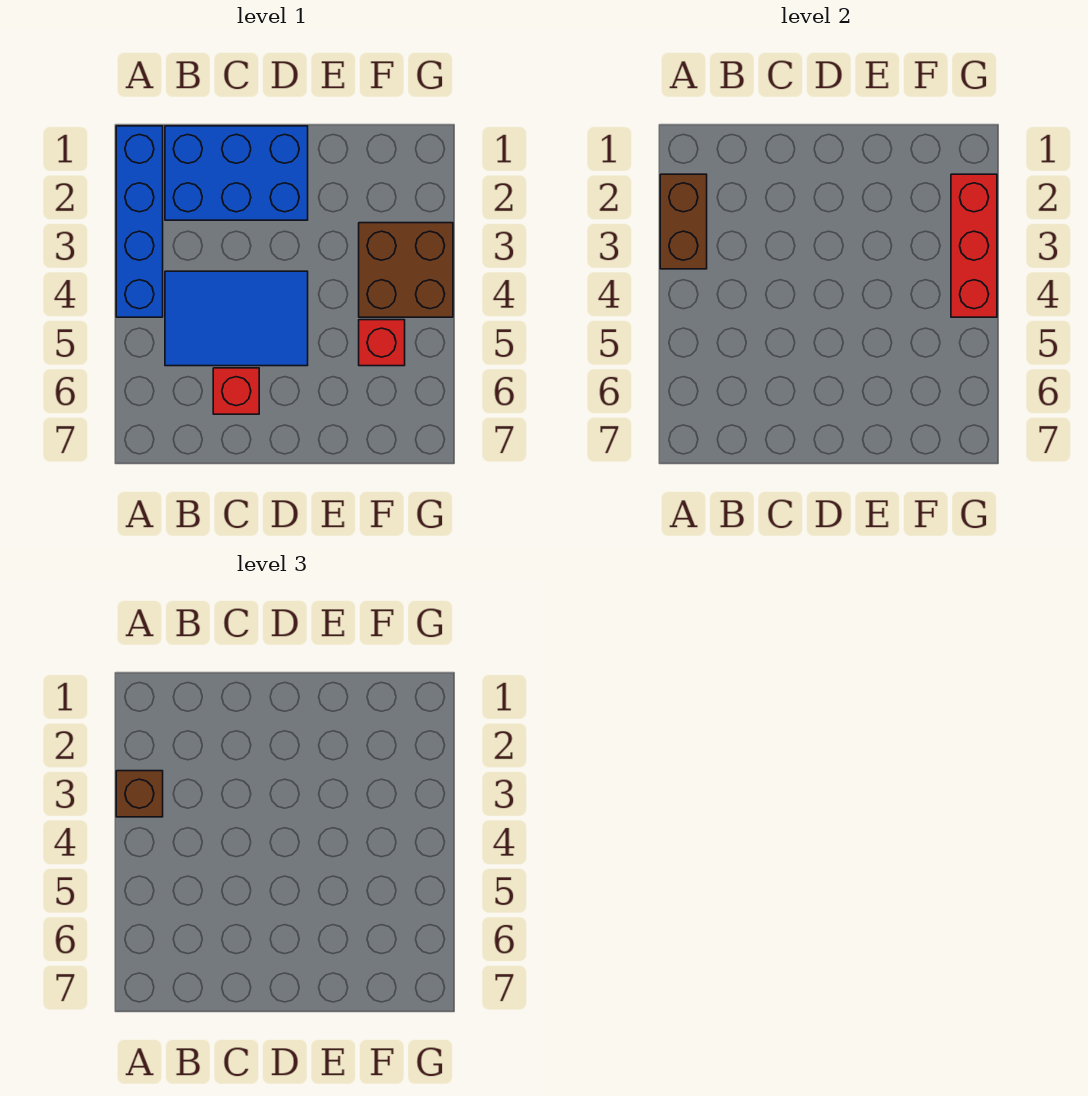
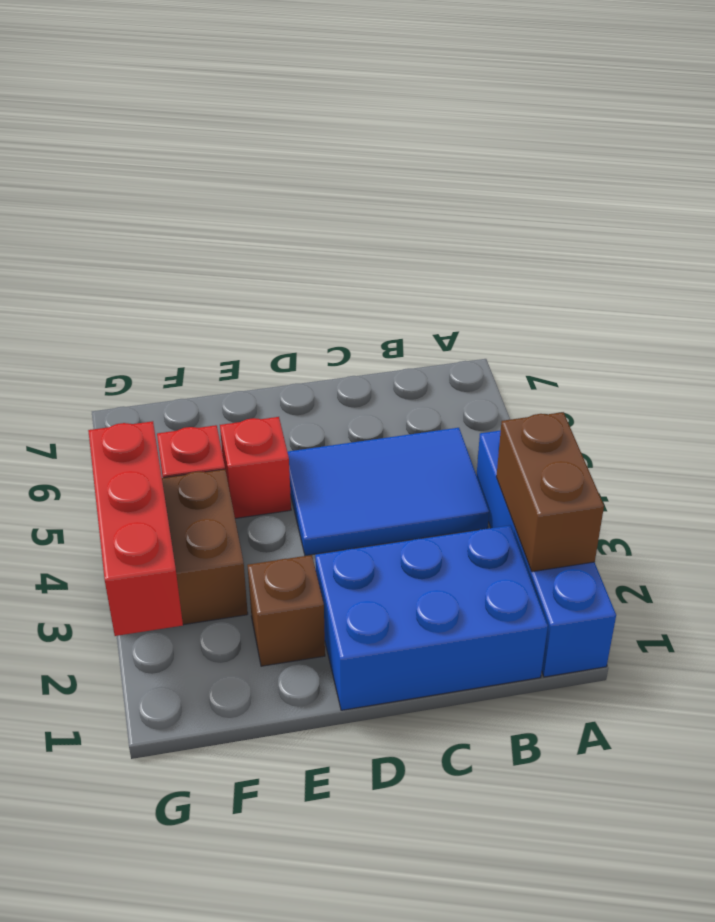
brown 1x1 brick [116,771,163,817] -> brown 1x1 brick moved to [247,555,325,666]
red 1x1 brick [213,368,259,414] -> red 1x1 brick moved to [220,417,291,518]

